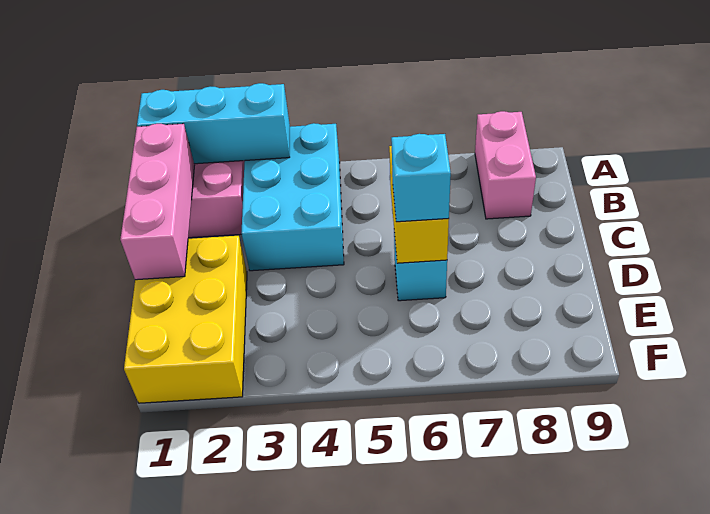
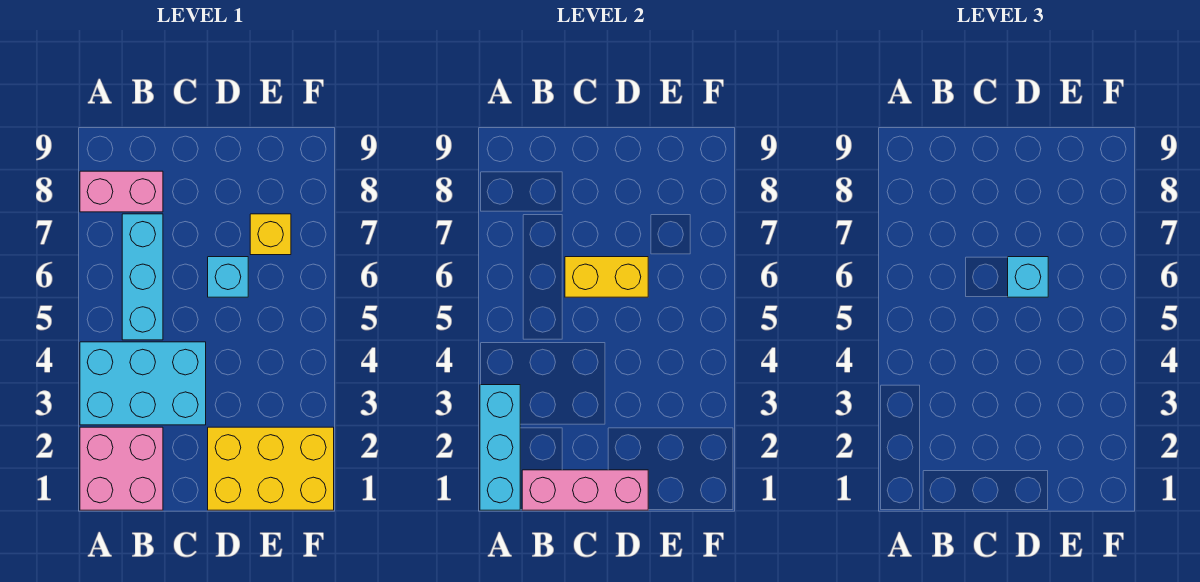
none -> cyan 1x3 brick [122,214,163,340]
none -> yellow 1x1 brick [250,214,291,255]

